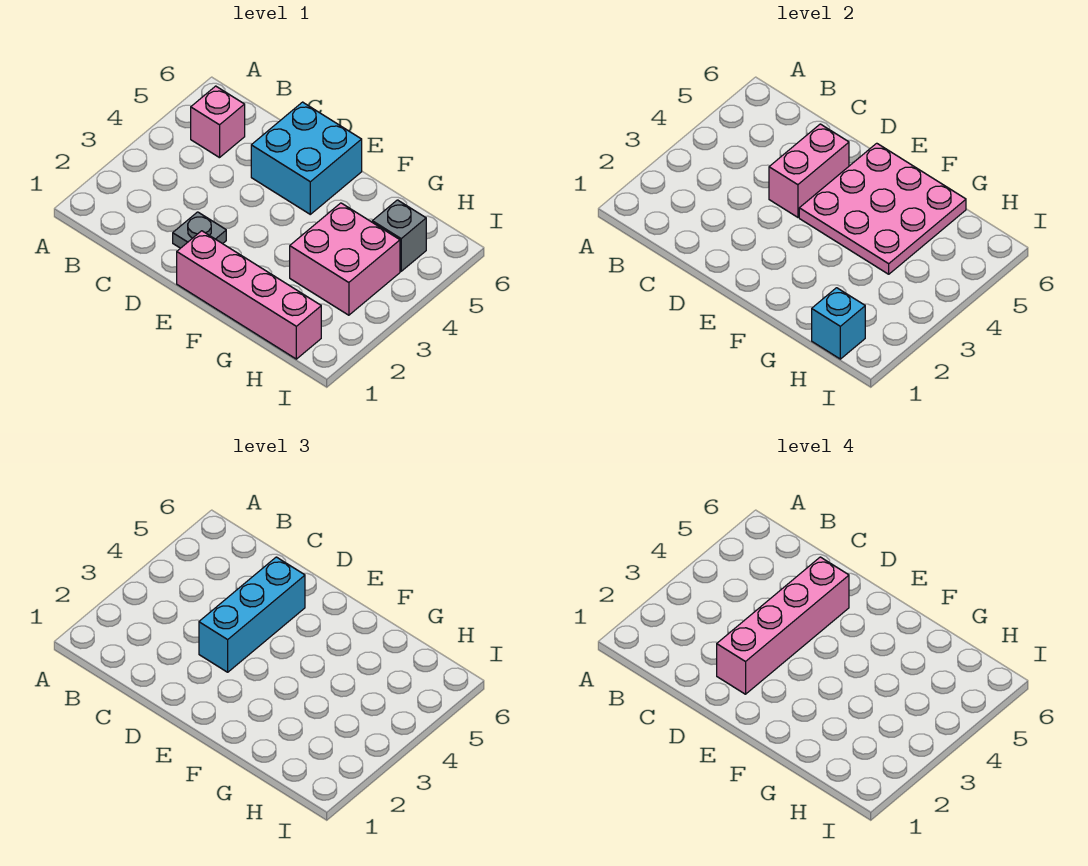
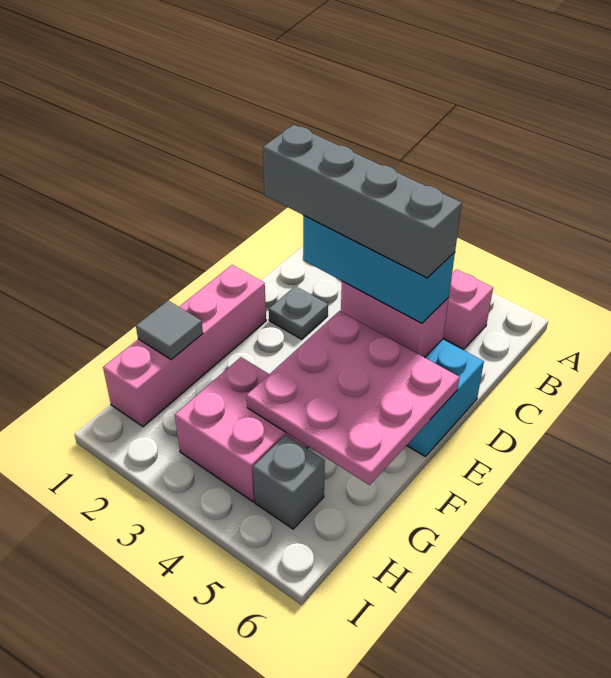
pink 1x4 brick [717,557,849,694] -> grey 1x4 brick [263,125,462,278]
none -> grey 1x1 tile [136,301,203,360]
cyan 1x1 brick [812,288,865,359] -> none

